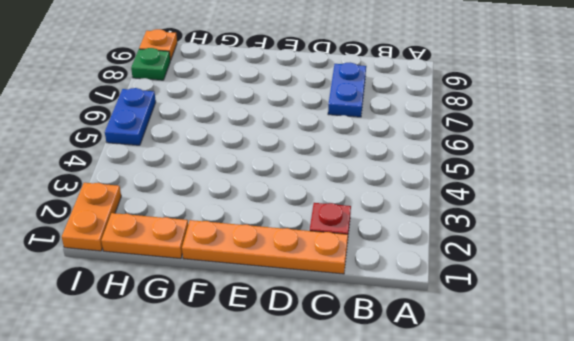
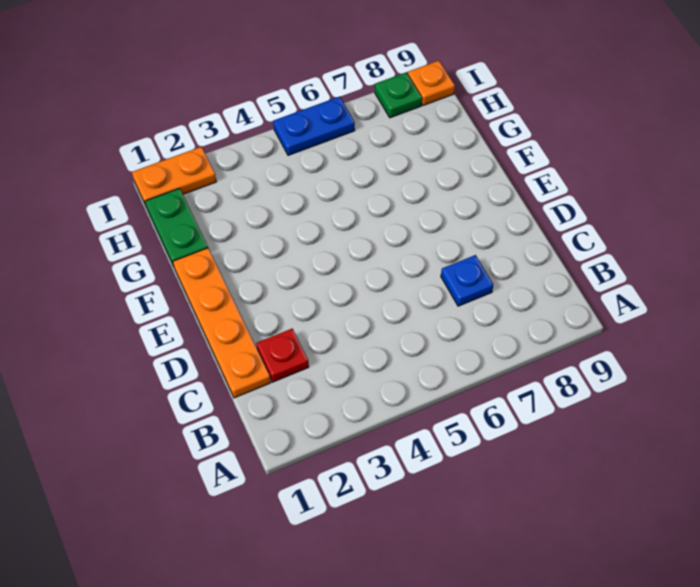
blue 1x2 plate [328,63,366,117] -> blue 1x1 plate [441,255,493,306]
orange 1x2 plate [101,213,188,259] -> green 1x2 plate [145,188,208,266]

